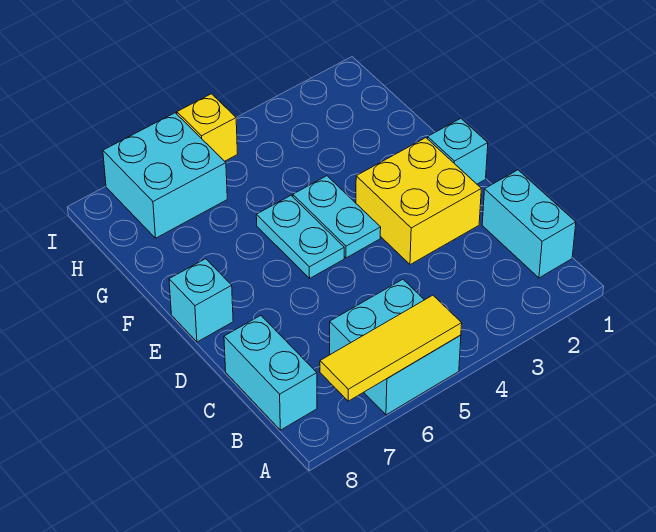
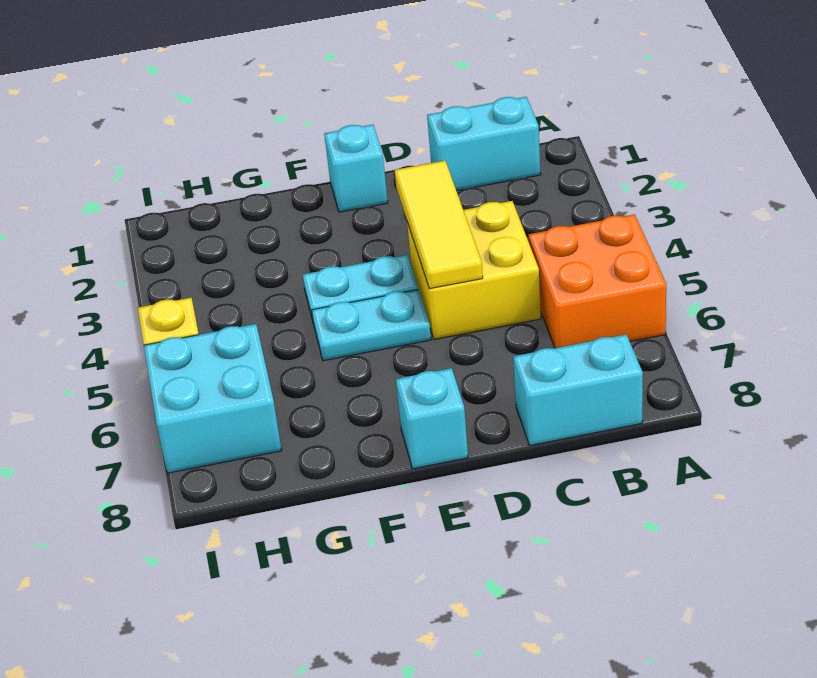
cyan 2x2 brick [330,279,461,415] -> orange 2x2 brick [528,214,666,348]
yellow 1x3 tile [320,295,462,401] -> yellow 1x3 tile moved to [395,161,483,289]
yellow 2x2 brick [356,138,481,265] -> yellow 2x2 brick moved to [407,201,541,339]

